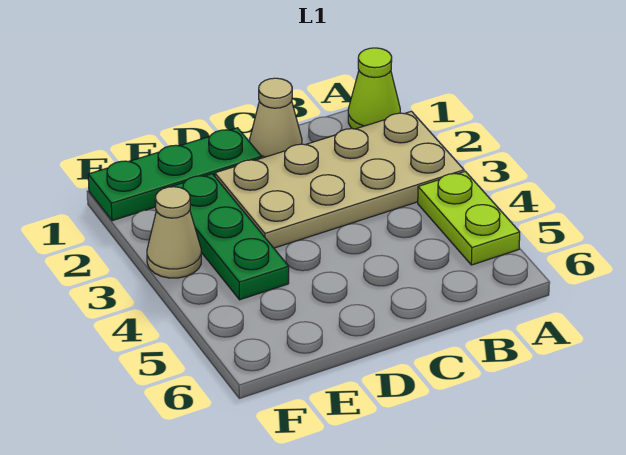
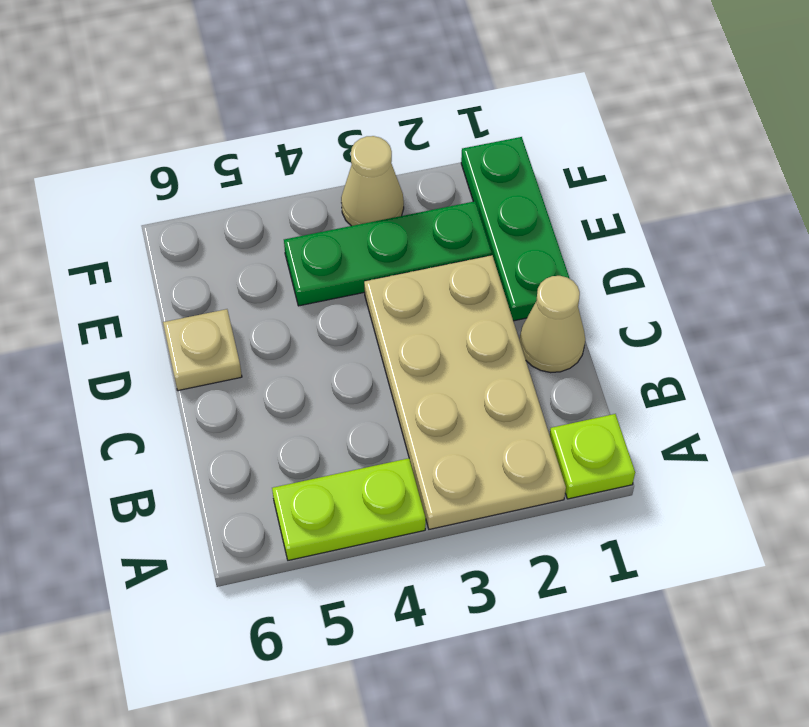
lime 1x1 cone [348,48,400,129] -> lime 1x1 plate [550,414,635,499]
none -> tan 1x1 plate [163,309,242,391]

